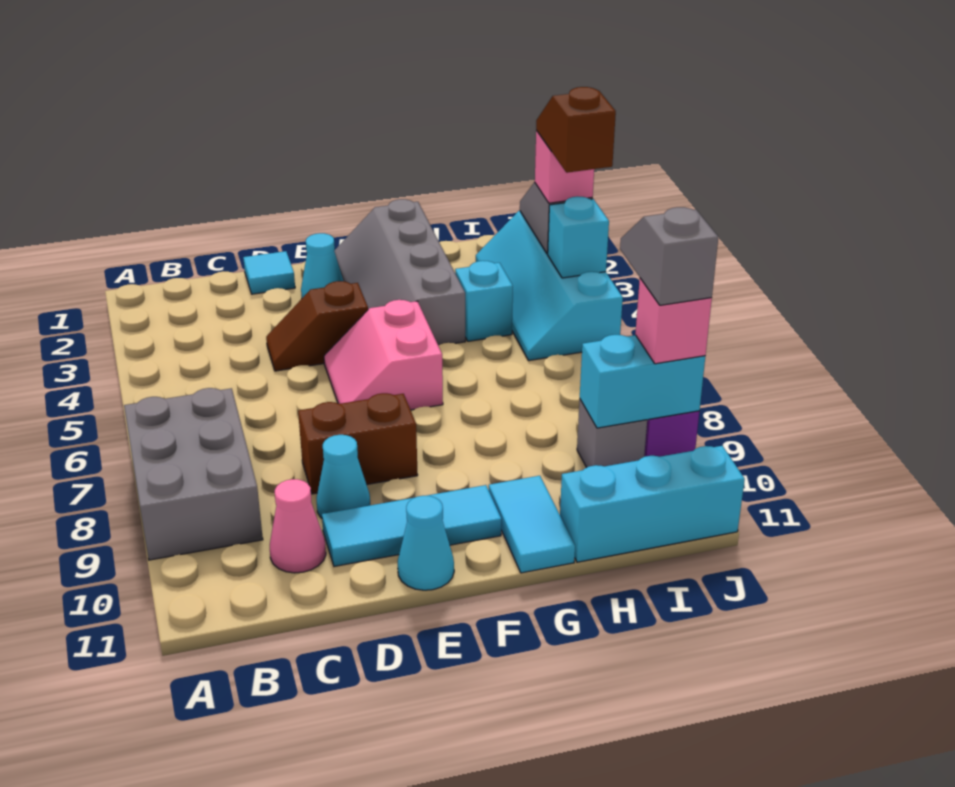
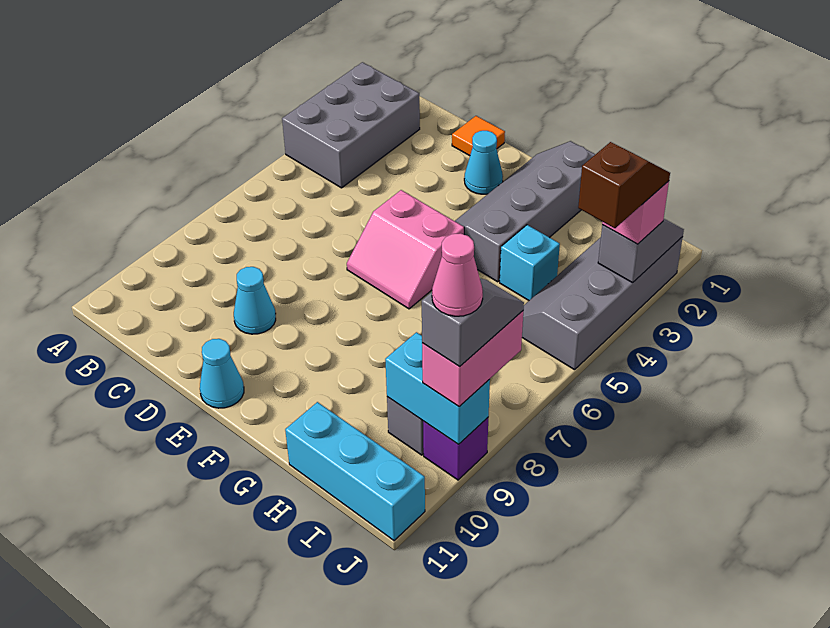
grey 2x3 brick [124,388,263,560] -> grey 2x3 brick moved to [282,62,420,188]
pink 1x1 cone [270,479,326,573] -> pink 1x1 cone moved to [432,233,483,316]
cyan 1x1 tile [243,251,295,294] -> orange 1x1 tile [452,116,505,156]
brown 1x2 slope [266,281,368,371] -> none
brown 1x2 brick [298,393,418,494] -> none
cyan 1x3 tile [322,485,501,566] -> none
pink 2x2 slope [324,300,443,410] -> pink 2x2 slope turned to [347,190,464,309]
cyan 1x2 tile [489,476,575,573] -> none
cyan 2x4 slope [476,211,623,361] -> grey 2x4 slope [522,237,683,370]
cyan 1x1 brick [548,196,609,278] -> none
pink 1x1 brick [635,278,712,364] -> pink 1x2 brick [422,311,523,407]

